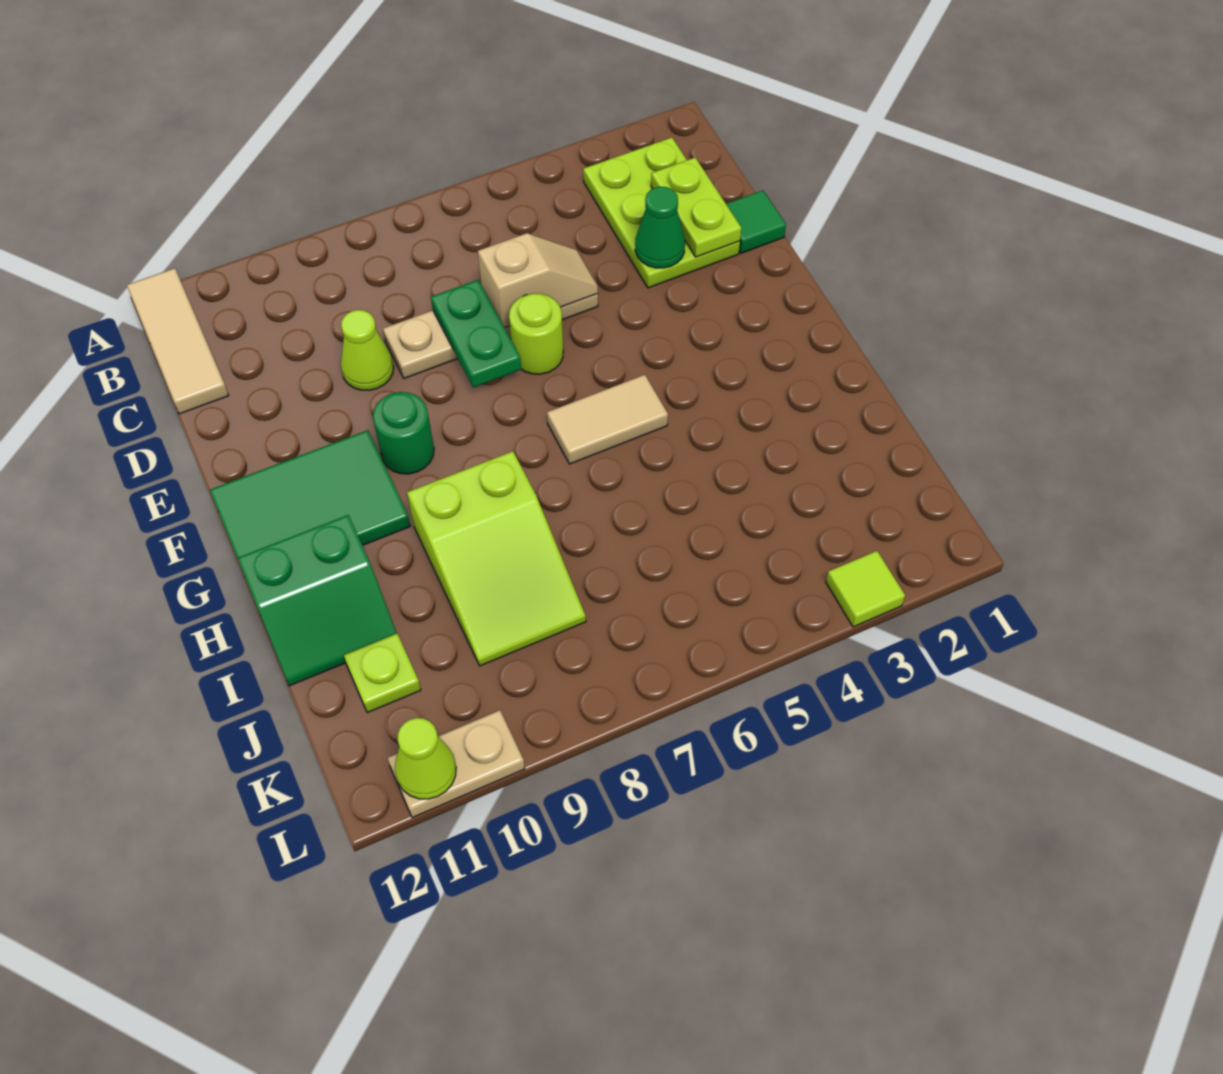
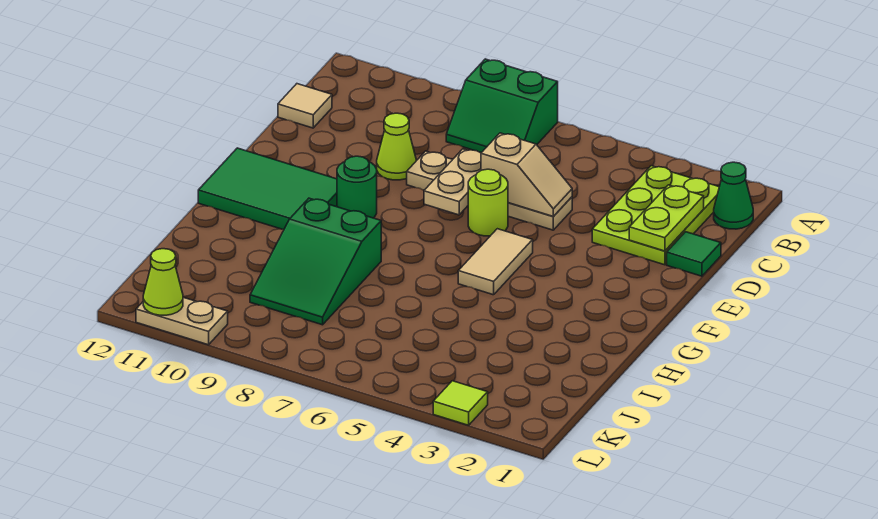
tan 1x3 tile [127,268,229,414] -> tan 1x1 tile [278,84,332,128]
green 1x1 cone [635,187,685,268] -> green 1x1 cone moved to [714,162,753,229]
green 1x2 plate [431,280,521,388] -> tan 1x2 plate [424,149,481,215]
tan 1x2 tile [547,375,668,464] -> tan 1x2 tile turned to [458,229,533,295]
lime 2x3 slope [407,451,586,666] -> green 2x3 slope [250,198,381,325]
green 2x2 slope [237,515,397,686] -> green 2x2 slope moved to [446,59,558,153]
lime 1x1 plate [344,634,421,713] -> none

